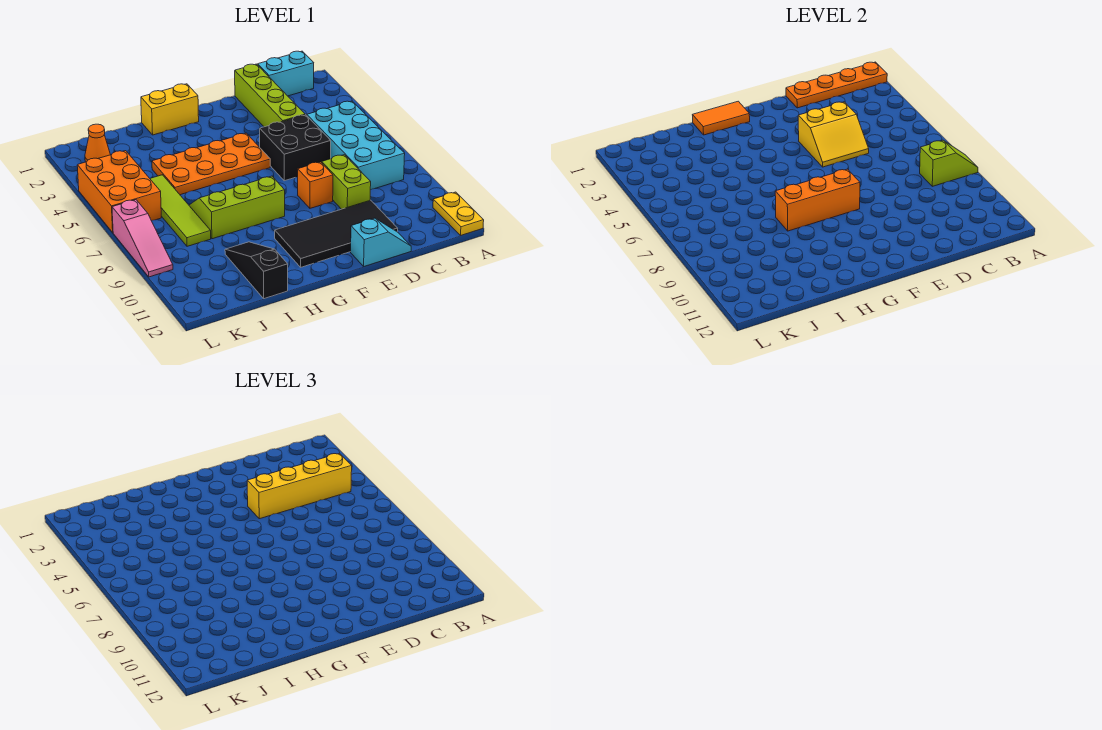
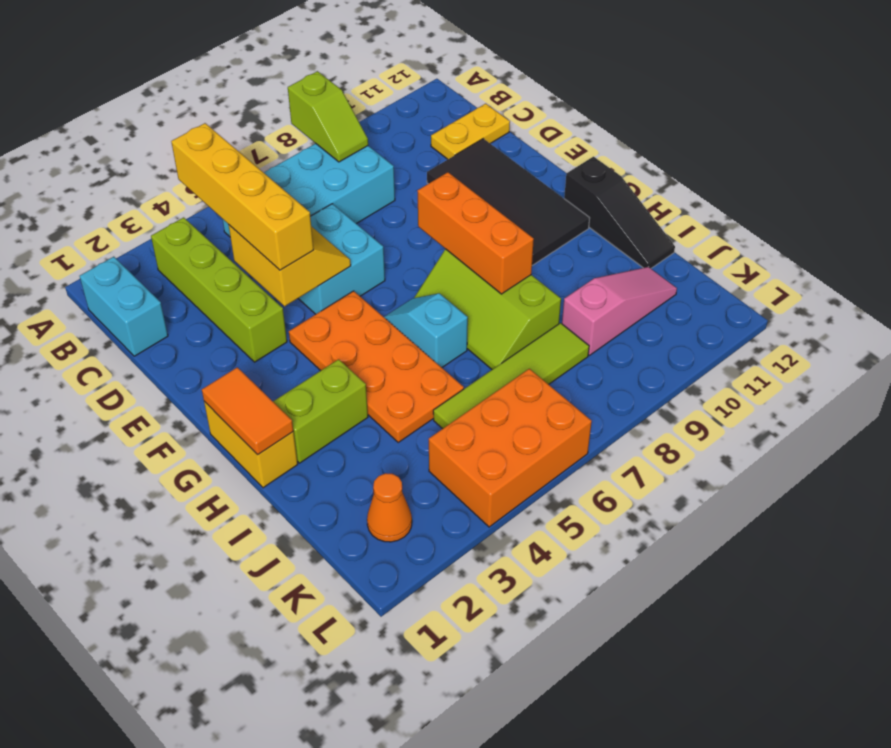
orange 1x4 plate [786,62,887,108] -> none
lime 1x2 slope [920,140,978,186] -> lime 1x2 slope turned to [288,71,368,162]
yellow 1x2 plate [433,192,484,235] -> yellow 1x2 plate moved to [431,104,510,159]
lime 1x4 brick [235,64,305,127] -> lime 1x4 brick turned to [151,217,287,362]
black 2x2 brick [260,115,331,181] -> cyan 2x2 brick [298,204,385,314]
lime 1x2 brick [322,155,371,209] -> lime 1x2 brick moved to [273,359,368,463]
cyan 1x2 slope [351,218,411,266] -> cyan 1x2 slope moved to [384,293,468,367]
orange 1x1 brick [298,162,333,208] -> none
black 1x3 slope [225,242,288,299] -> black 1x3 slope turned to [564,157,675,268]
pink 1x3 slope [112,200,173,277] -> pink 1x3 slope moved to [562,267,677,355]

